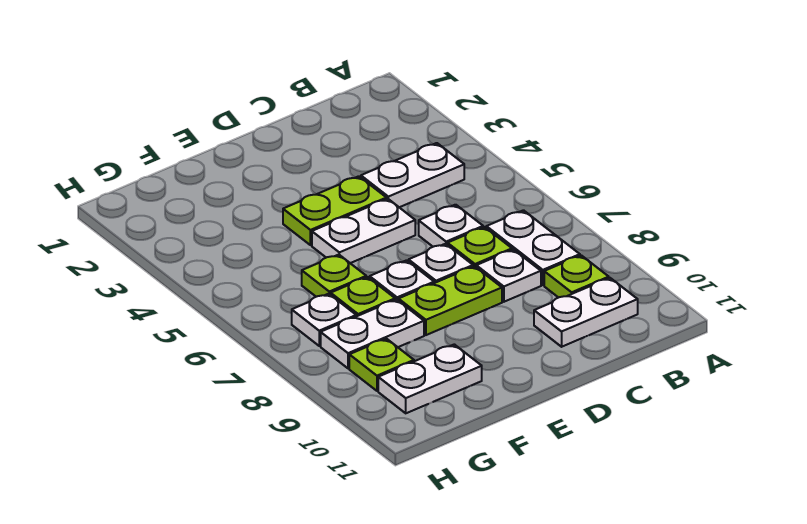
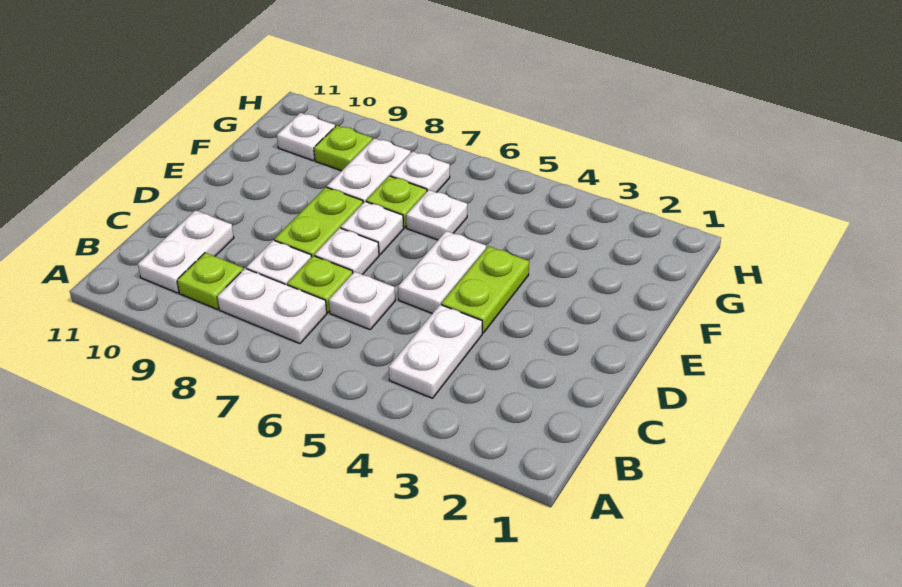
lime 1x1 plate [302,255,366,297] -> white 1x1 plate [406,190,467,240]
white 1x2 plate [378,344,482,413] -> white 1x1 plate [277,113,335,160]

